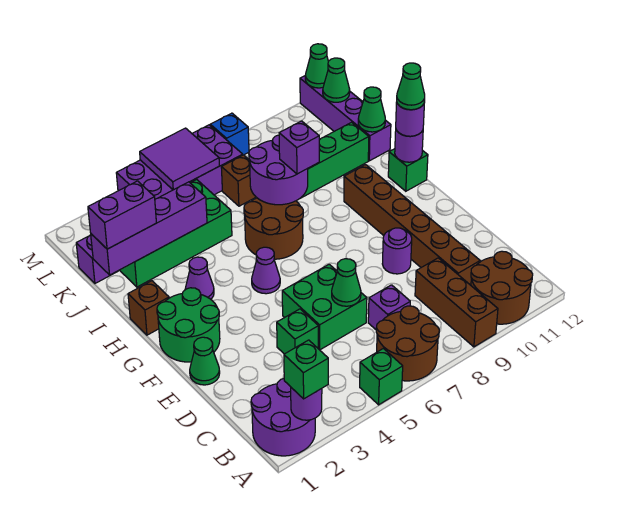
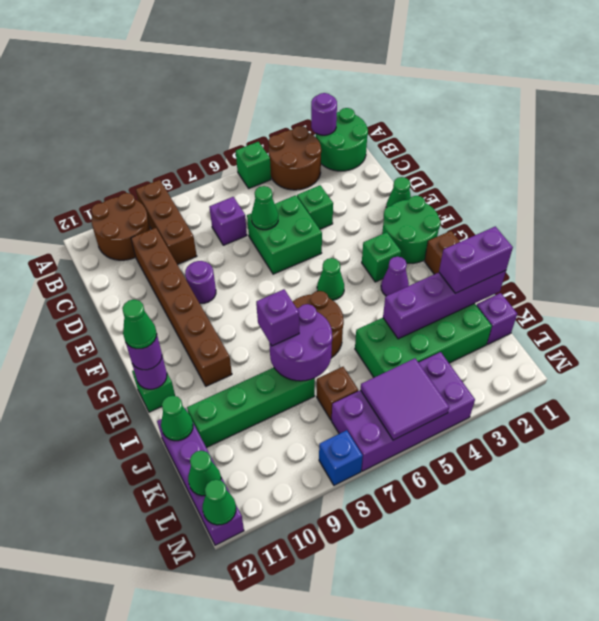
purple 2x2 round brick [251,379,315,456] -> green 2x2 round brick [316,108,368,171]
green 1x1 brick [284,340,328,399] -> green 1x1 brick moved to [362,232,401,282]
brown 2x2 round brick [376,306,439,381] -> brown 2x2 round brick moved to [269,126,321,190]
purple 1x1 cone [252,247,280,294] -> green 1x1 cone [317,258,344,300]

